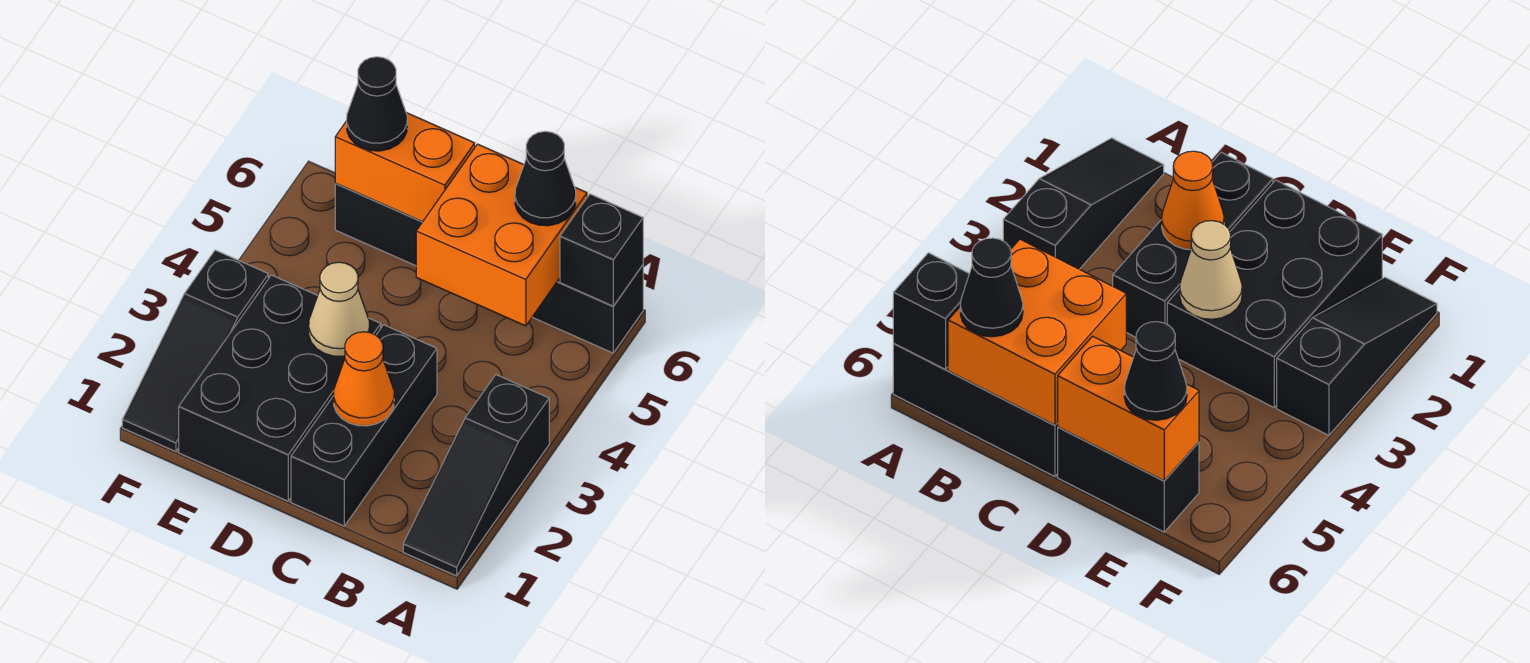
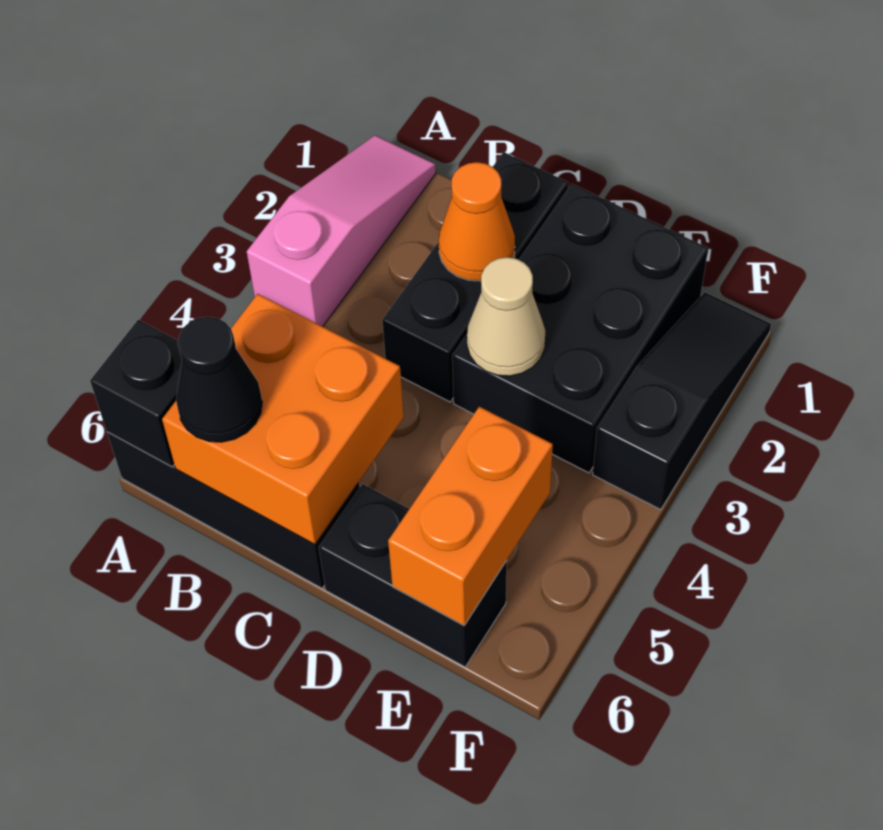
black 1x3 slope [403,375,549,576] -> pink 1x3 slope [247,135,436,327]
orange 1x2 brick [335,113,475,222] -> orange 1x2 brick turned to [388,407,553,625]
black 1x1 cone [347,57,407,151] -> none

